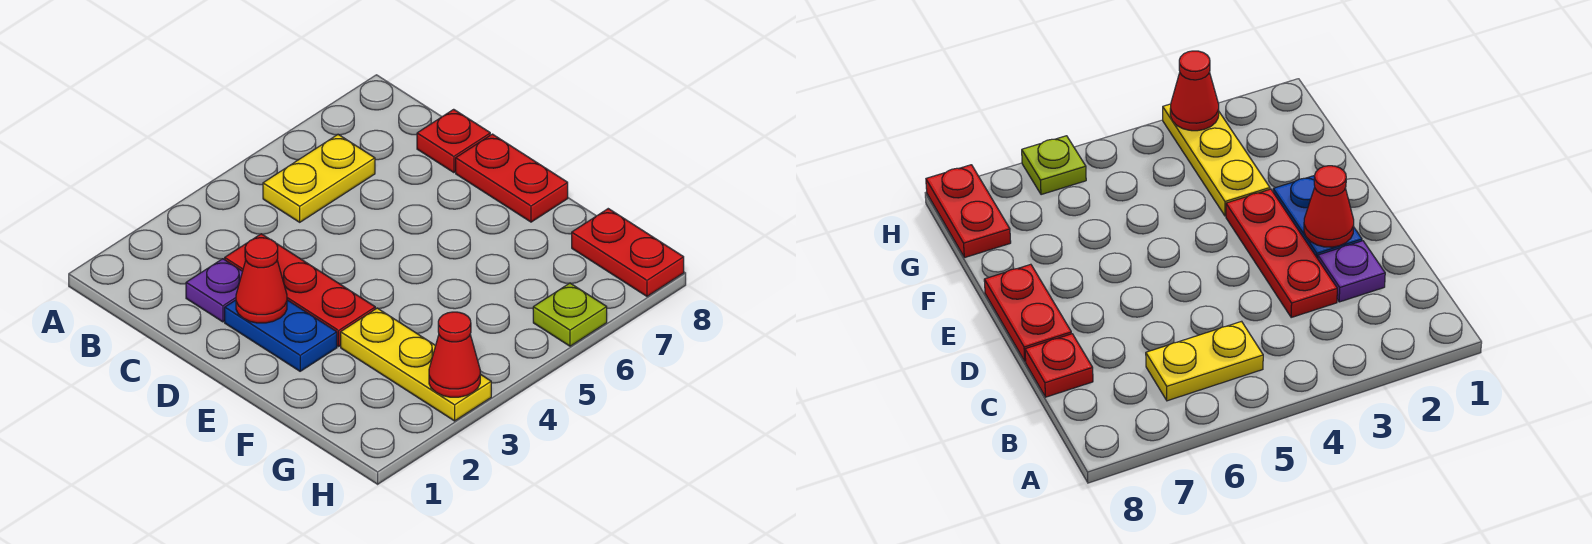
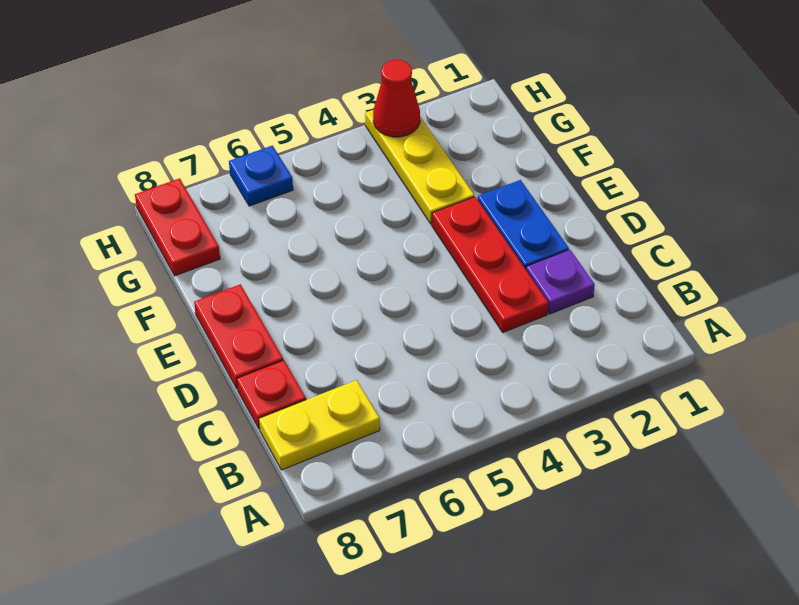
yellow 1x2 plate [263,135,375,222] -> yellow 1x2 plate moved to [259,380,380,470]
red 1x1 cone [236,238,287,323] -> none
lime 1x1 plate [533,283,607,346] -> blue 1x1 plate [229,146,293,206]

